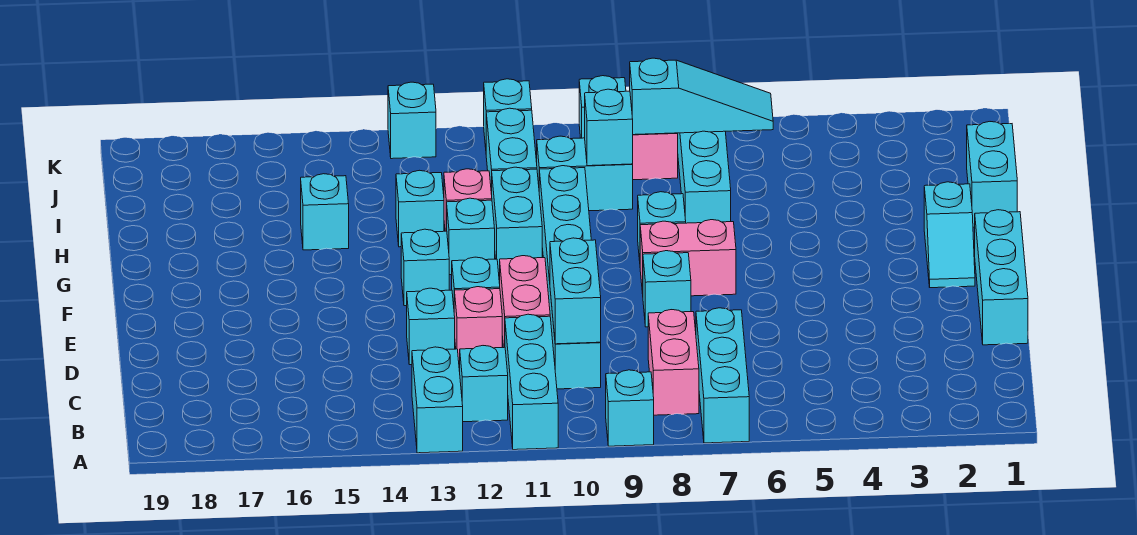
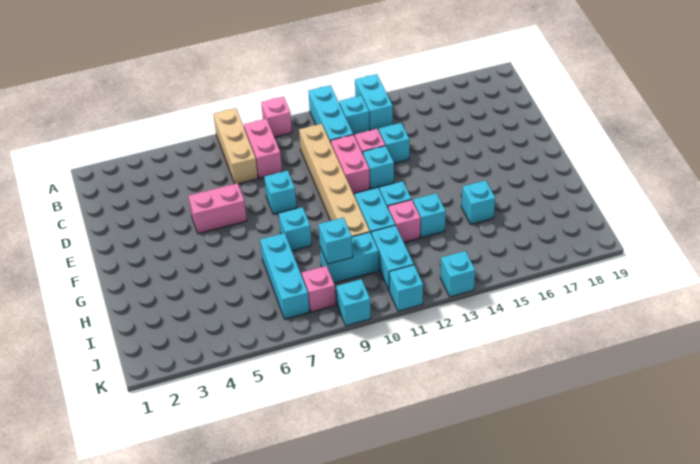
cyan 1x3 brick [696,308,749,443] -> tan 1x3 brick [213,108,258,184]
cyan 1x1 brick [606,370,654,446] -> pink 1x1 brick [261,97,292,137]
cyan 1x6 brick [539,166,601,389] -> tan 1x6 brick [299,124,370,237]
cyan 1x2 brick [550,238,601,344] -> none
cyan 1x3 brick [975,210,1028,345] -> none
cyan 1x2 slope [924,182,975,288] -> none
pink 1x2 brick [640,220,736,296] -> pink 1x2 brick moved to [188,183,247,234]
cyan 1x1 brick [401,229,449,306] -> none
cyan 1x2 brick [967,122,1017,227] -> none
cyan 1x3 slope [630,58,773,135] -> none

